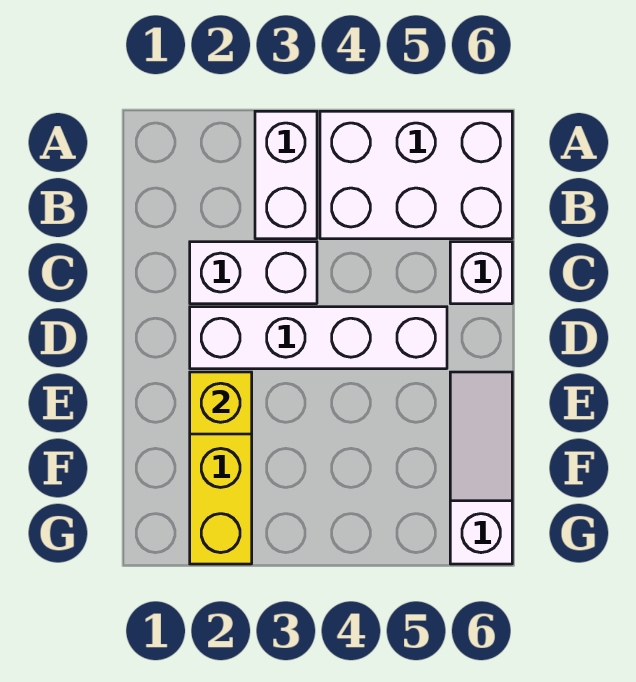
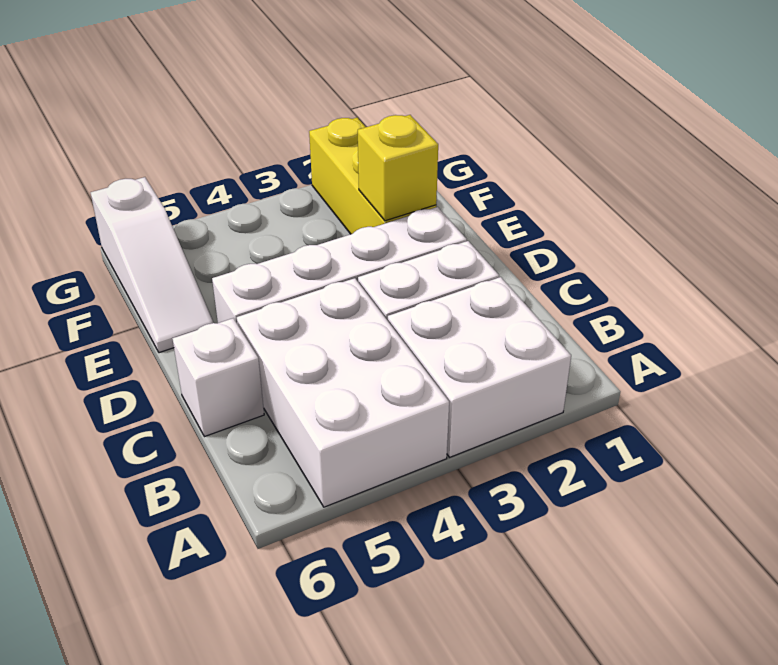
white 1x2 brick [255,111,317,239] -> white 2x2 brick [388,277,571,457]
white 2x3 brick [320,111,512,239] -> white 2x3 brick turned to [237,278,449,507]

